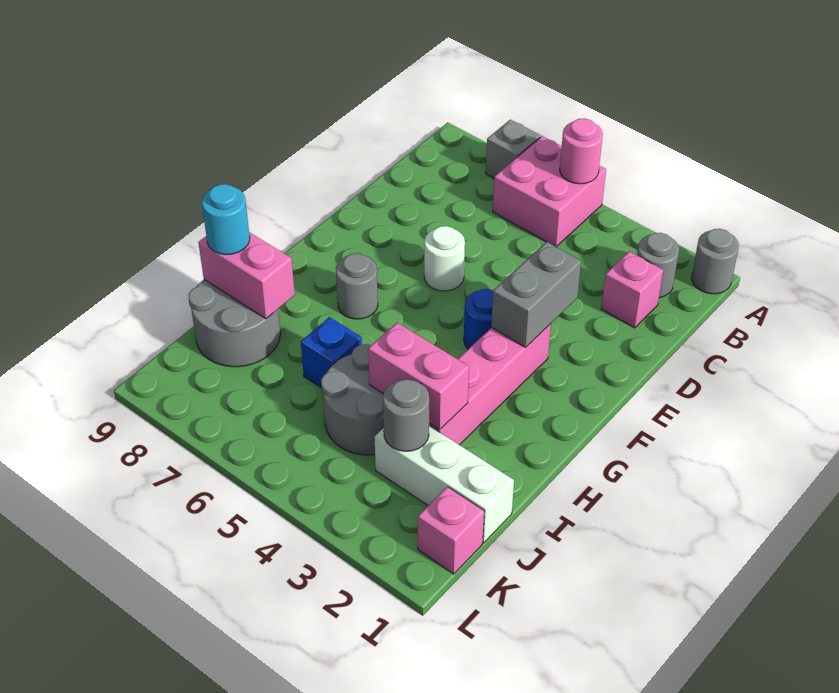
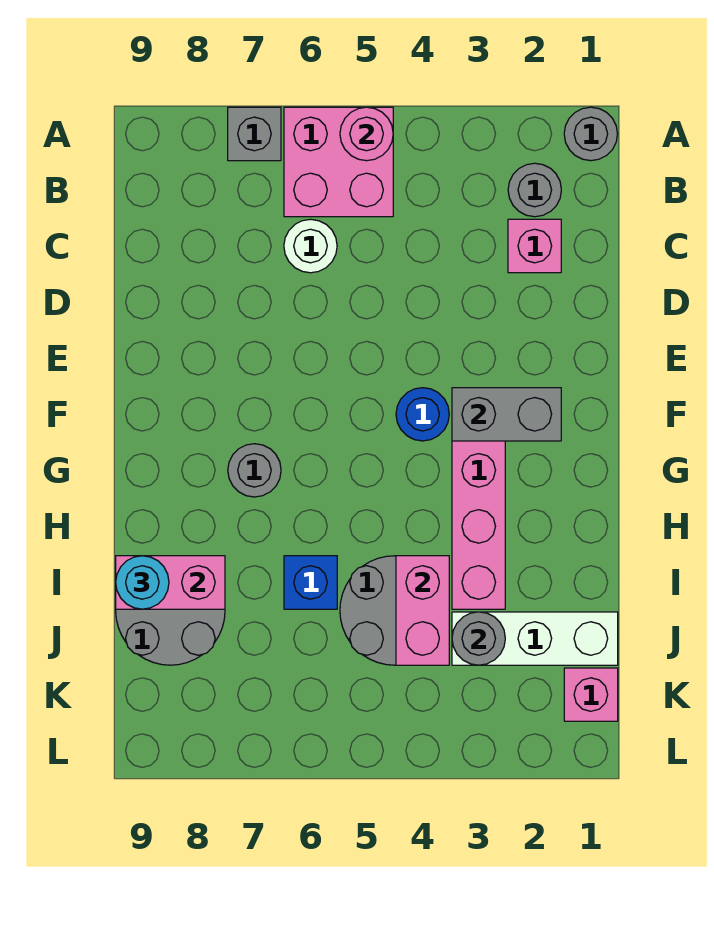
grey 1x2 brick [491,242,581,347] -> grey 1x2 brick turned to [452,388,561,441]
white 1x1 round brick [424,226,465,291] -> white 1x1 round brick moved to [284,219,337,273]
pink 1x2 brick [368,323,469,430] -> pink 1x2 brick turned to [396,556,449,665]

